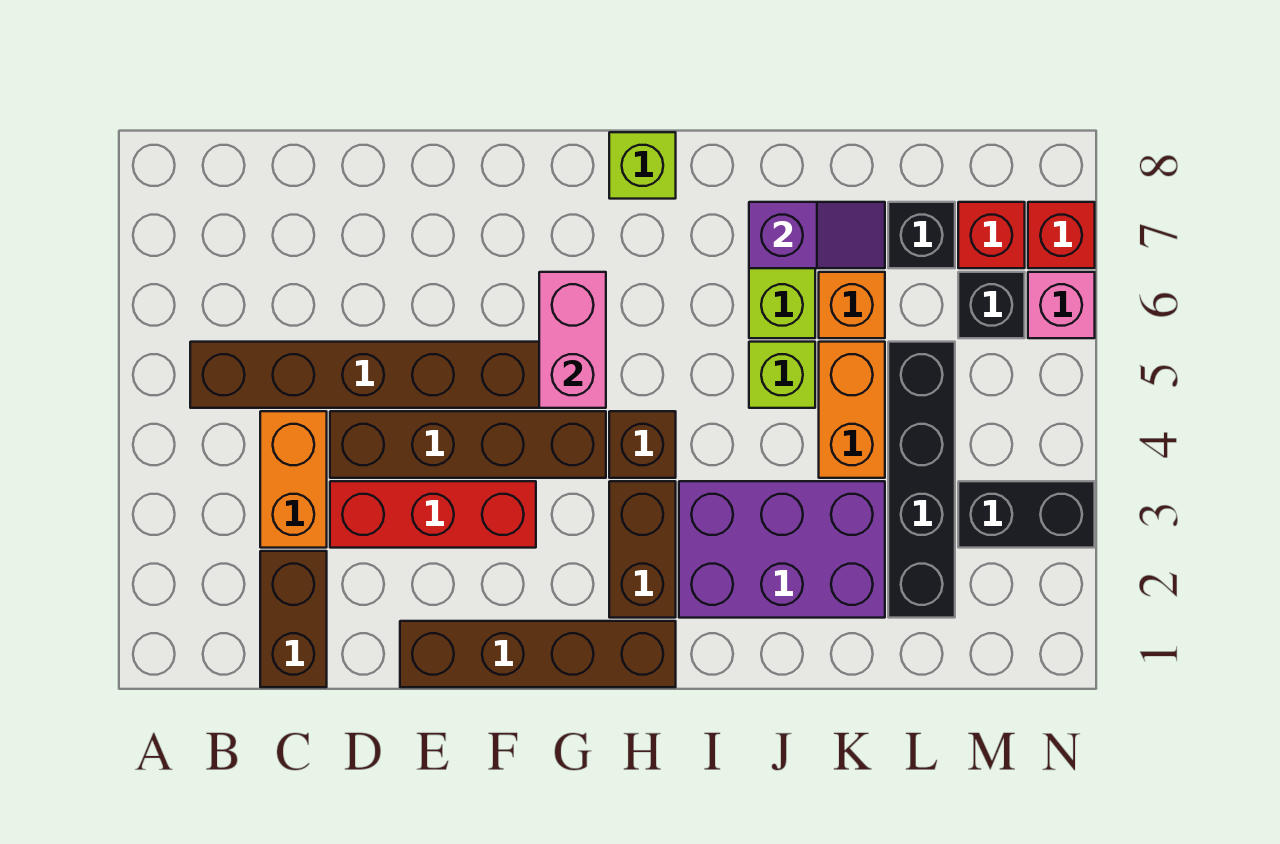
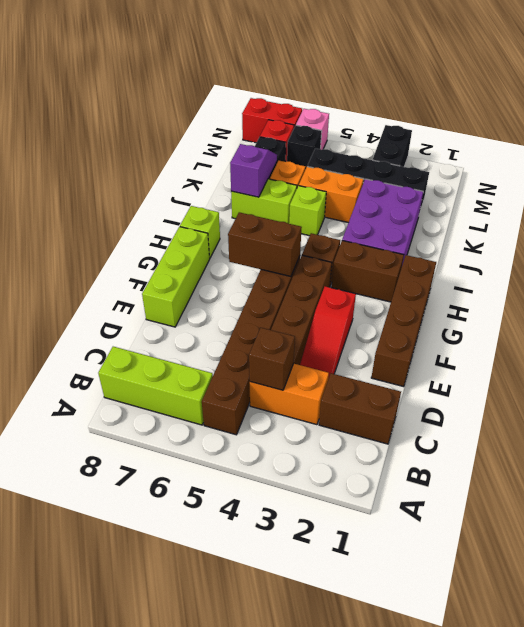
none -> lime 1x3 brick [98,347,213,425]
none -> brown 1x1 brick [249,328,295,390]
red 1x3 brick [330,481,536,548] -> red 1x3 slope [300,286,356,379]
none -> lime 1x3 brick [142,227,210,327]
pink 1x2 brick [539,272,606,408] -> brown 1x2 brick [228,212,302,276]
red 1x1 brick [1028,202,1095,268] -> red 1x2 brick [242,98,302,143]

